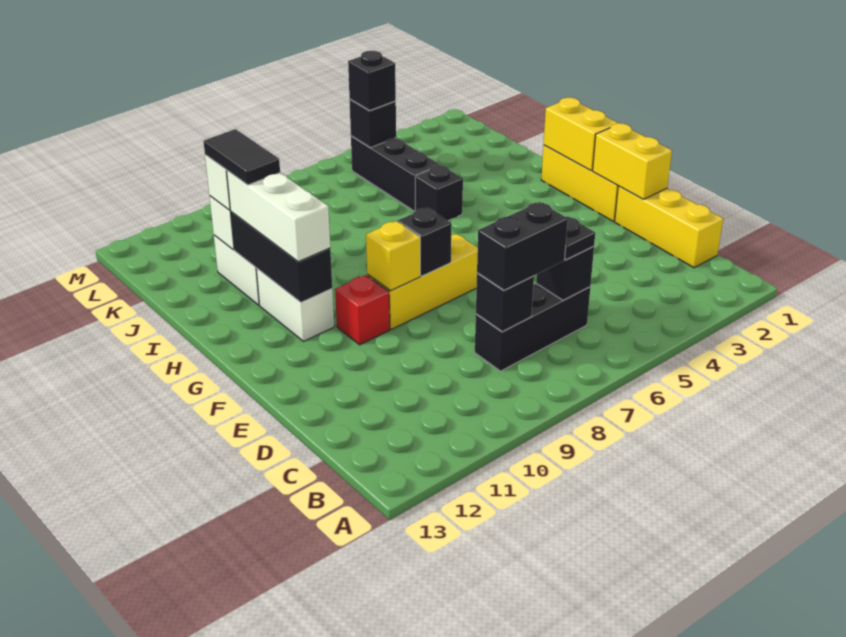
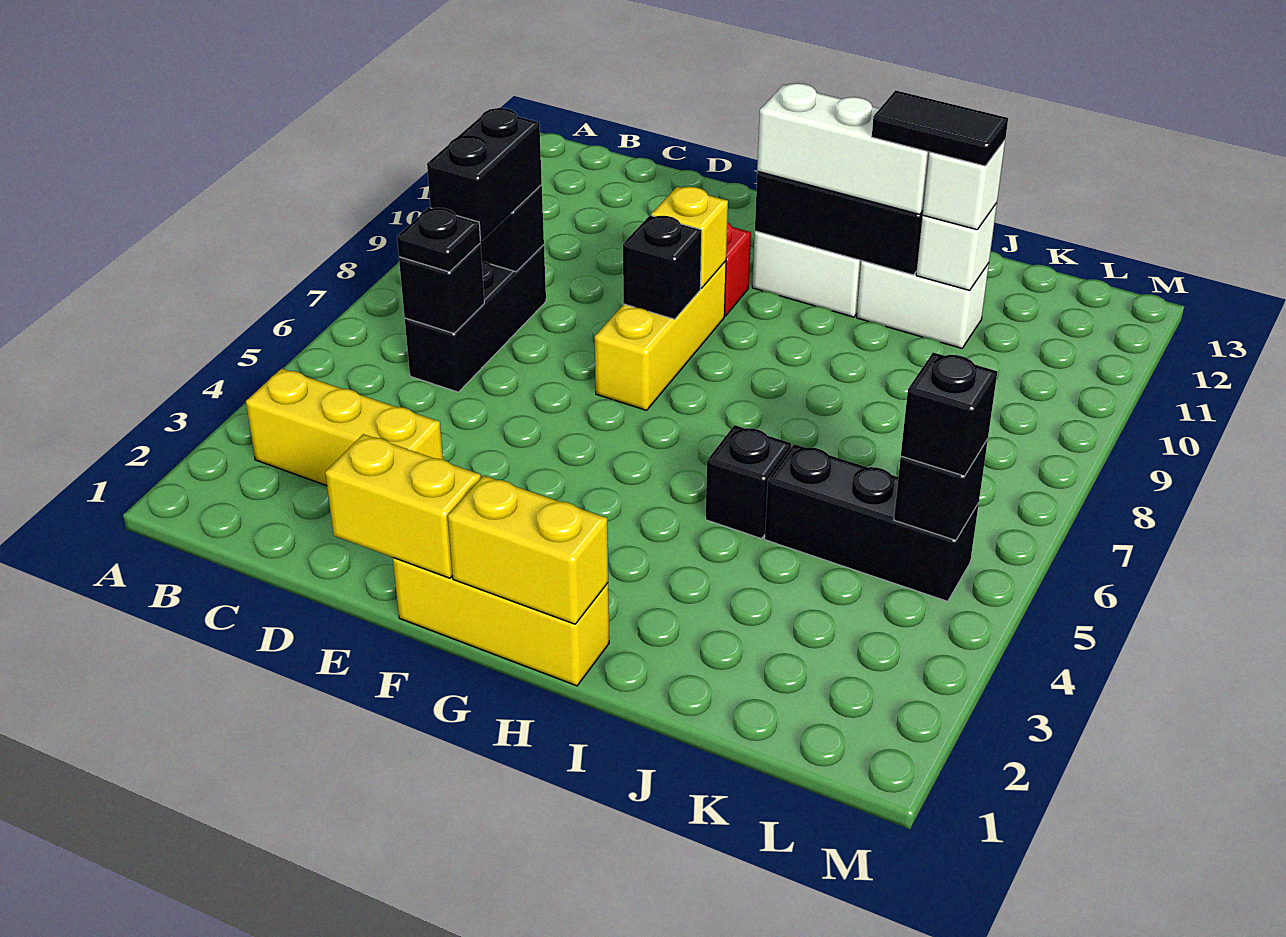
yellow 1x3 brick [615,186,723,268] -> yellow 1x3 brick moved to [246,369,443,486]

